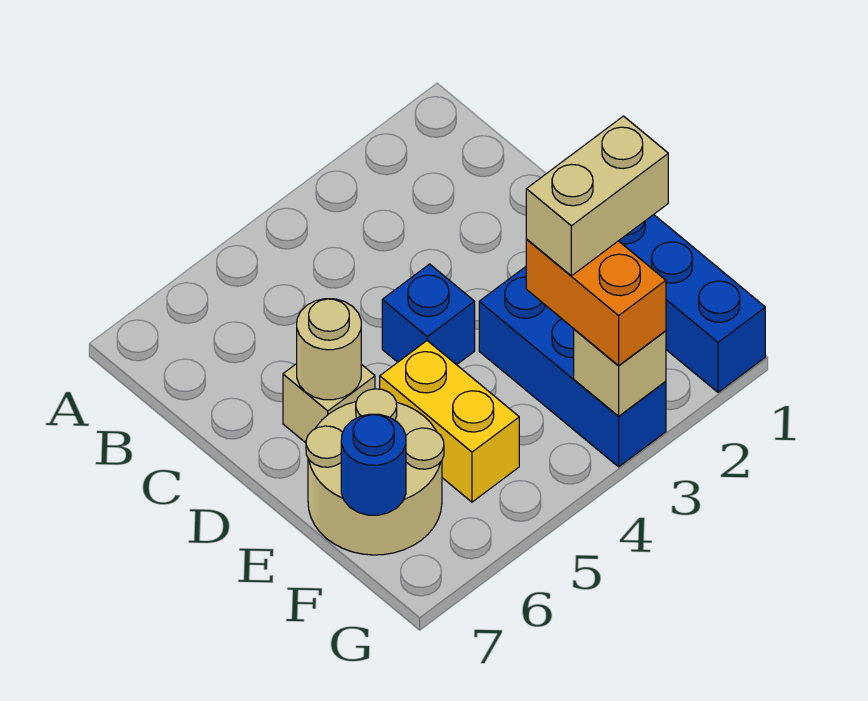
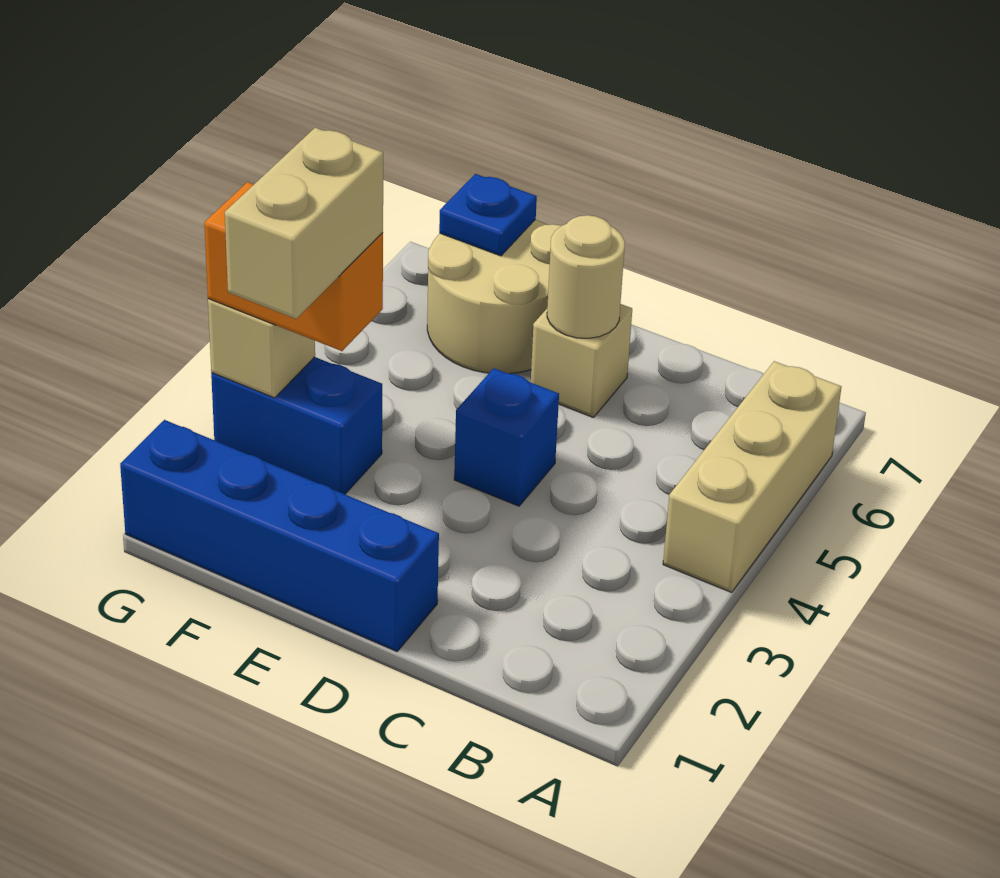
none -> tan 1x3 brick [663,361,841,592]
blue 1x3 brick [479,267,666,467] -> blue 1x2 brick [211,357,382,494]
yellow 1x2 brick [380,341,519,502] -> none
blue 1x1 round brick [341,414,406,515] -> blue 1x1 plate [439,174,537,256]

